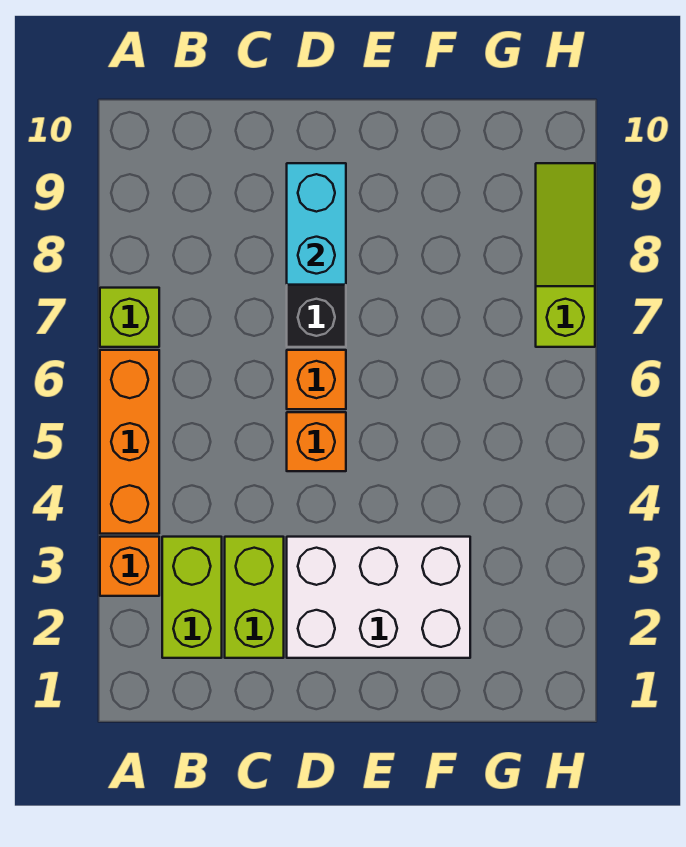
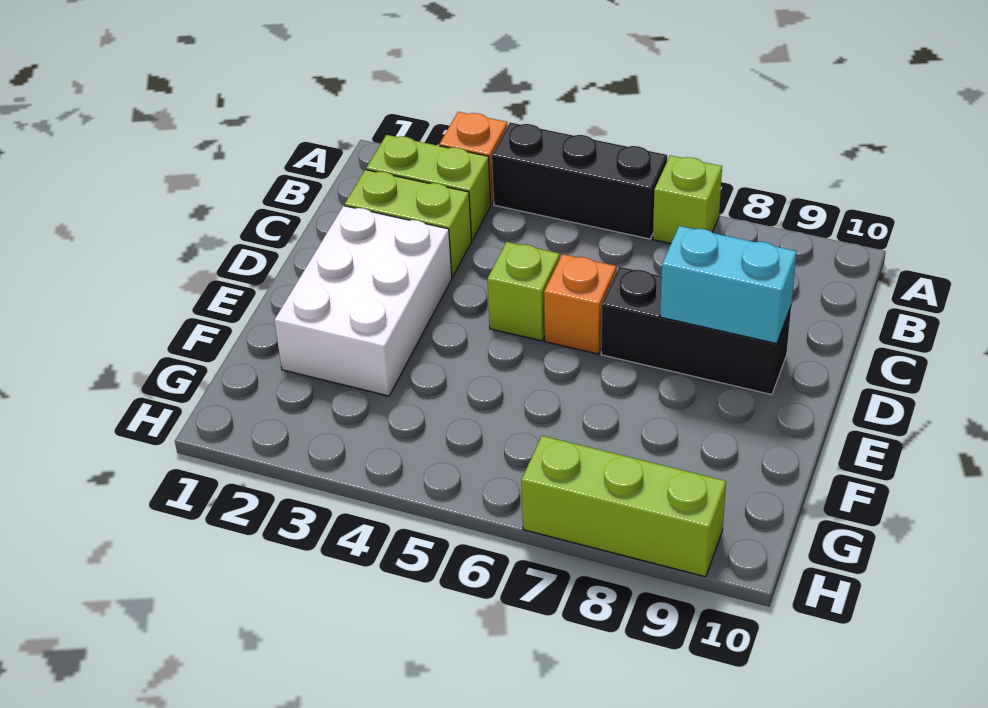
orange 1x3 brick [100,350,159,534] -> black 1x3 brick [492,123,667,239]
orange 1x1 brick [287,412,346,471] -> lime 1x1 brick [487,242,560,341]
lime 1x3 slope [536,163,595,347] -> lime 1x3 brick [521,436,726,577]

